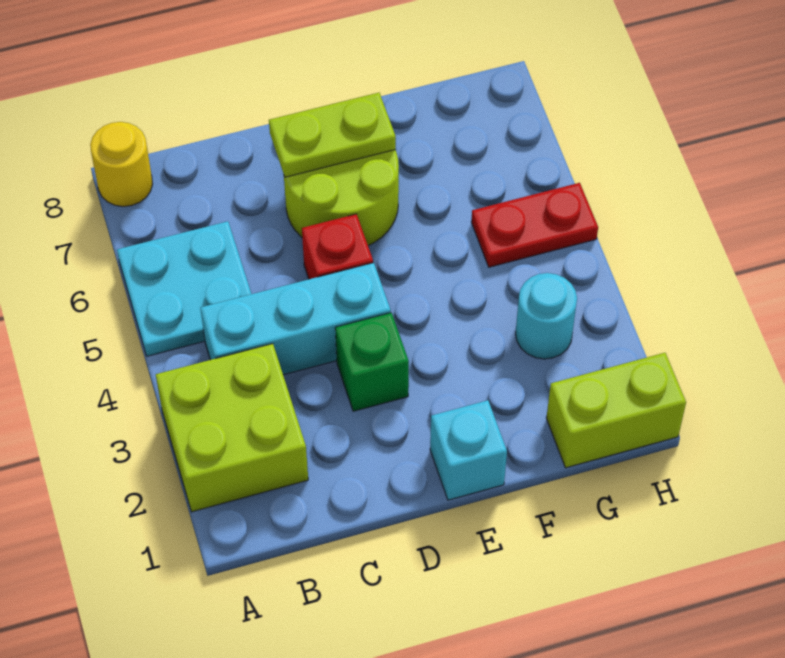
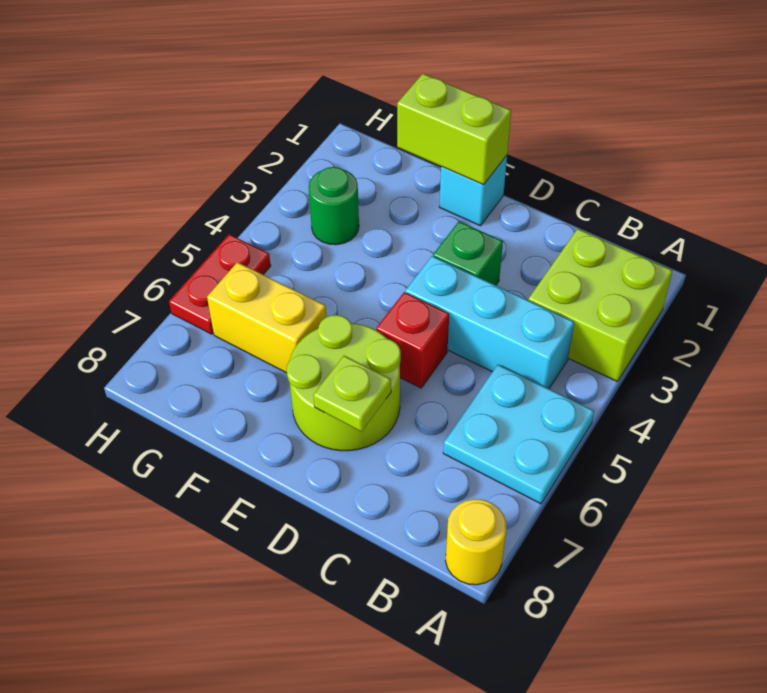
lime 1x2 plate [269,93,396,177] -> lime 1x1 plate [313,356,391,432]
none -> yellow 1x2 brick [207,262,326,373]
lime 1x2 brick [546,353,686,468] -> lime 1x2 brick moved to [397,74,511,185]
cyan 1x1 round brick [516,273,577,359] -> green 1x1 round brick [309,167,359,245]
red 1x2 plate [471,183,598,267] -> red 1x2 plate turned to [169,234,271,334]

